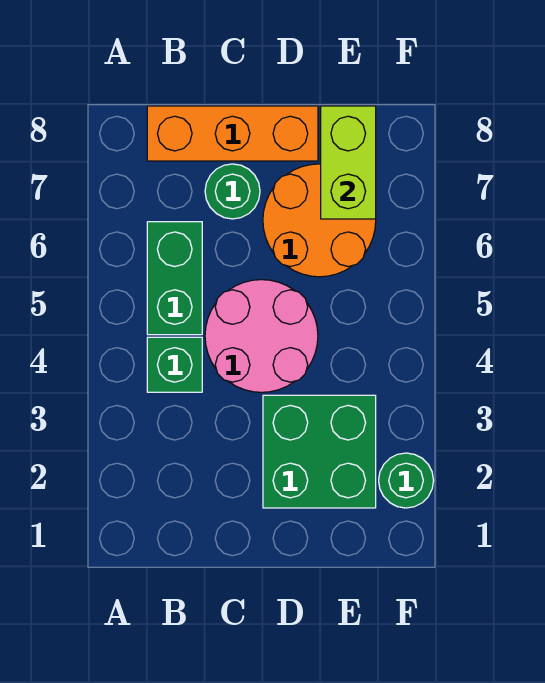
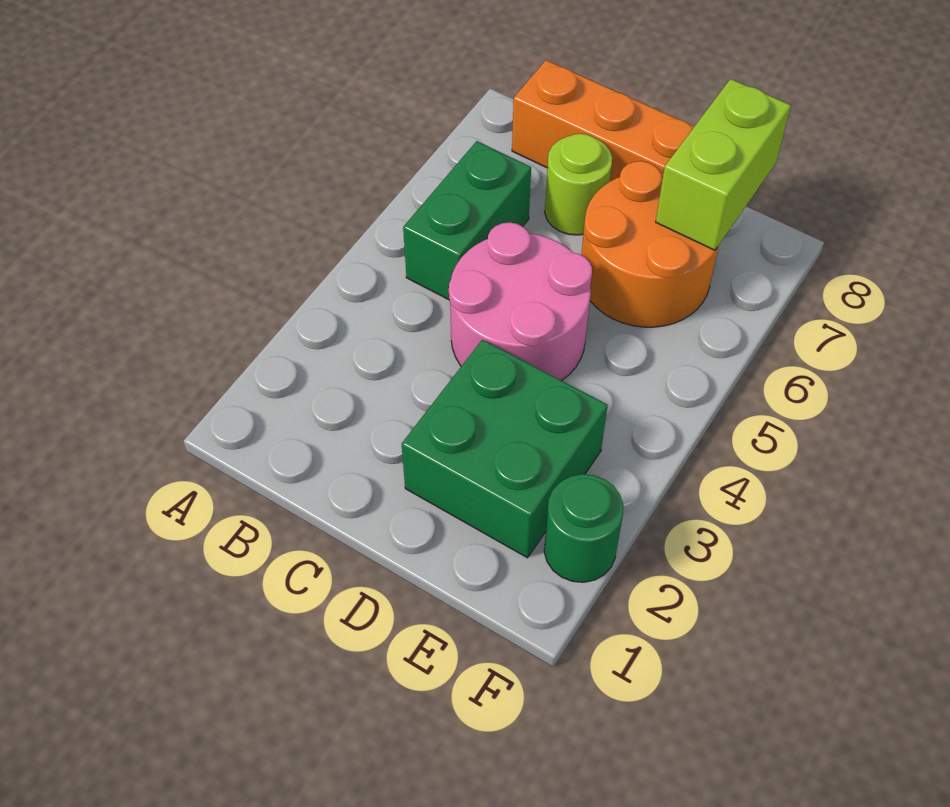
green 1x1 brick [147,337,202,392] -> none
green 1x1 round brick [205,164,260,219] -> lime 1x1 round brick [545,134,612,235]

